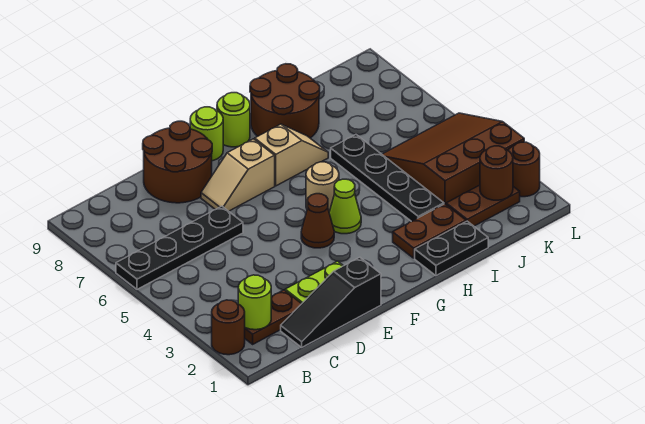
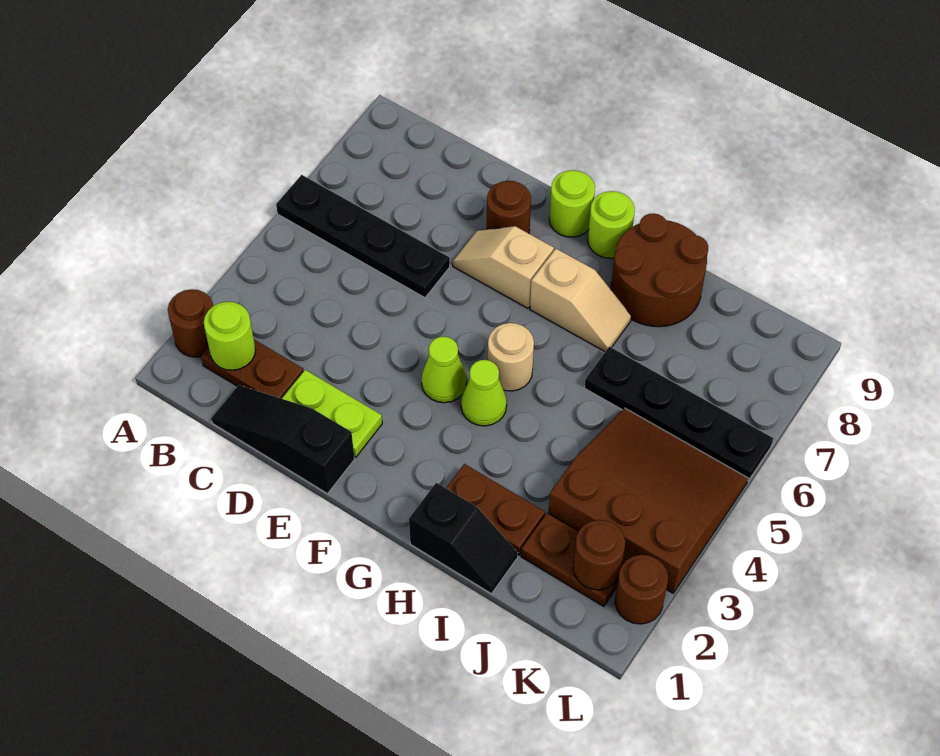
brown 2x2 round brick [143,121,212,203] -> brown 1x1 round brick [487,181,531,233]
brown 1x1 cone [301,194,334,248] -> lime 1x1 cone [421,336,467,403]
black 1x2 plate [415,221,488,276] -> black 1x2 slope [409,483,518,594]
black 1x4 plate [331,134,444,222] -> black 1x4 plate turned to [584,347,773,481]

